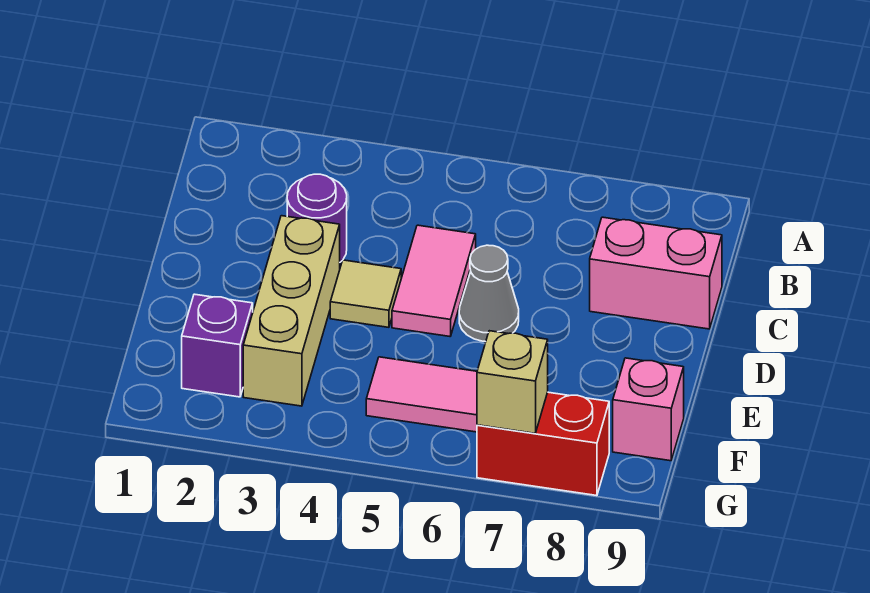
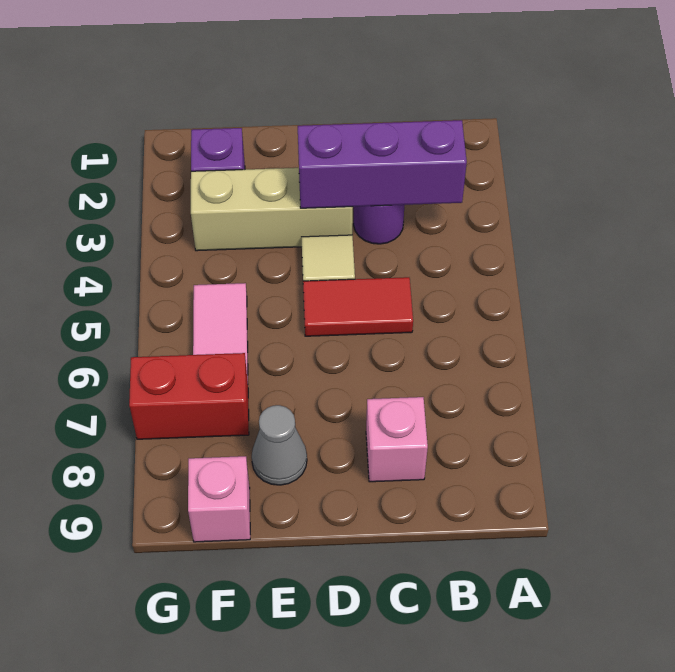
none -> purple 1x3 brick [298,120,467,208]
pink 1x2 tile [392,225,476,336] -> red 1x2 tile [303,277,413,336]
pink 1x2 brick [590,217,722,329] -> pink 1x1 brick [366,397,428,482]
grey 1x1 cone [459,245,519,342] -> grey 1x1 cone moved to [252,405,307,485]
red 1x2 brick [477,392,609,496] -> red 1x2 brick turned to [129,353,249,439]
tan 1x1 brick [477,331,548,433] -> none

